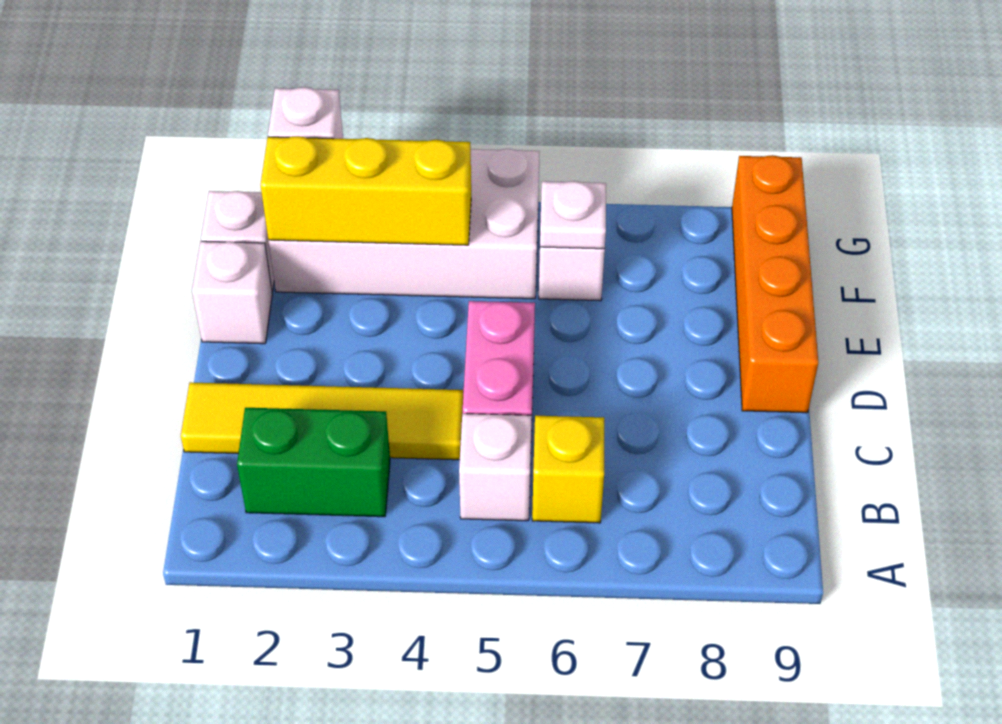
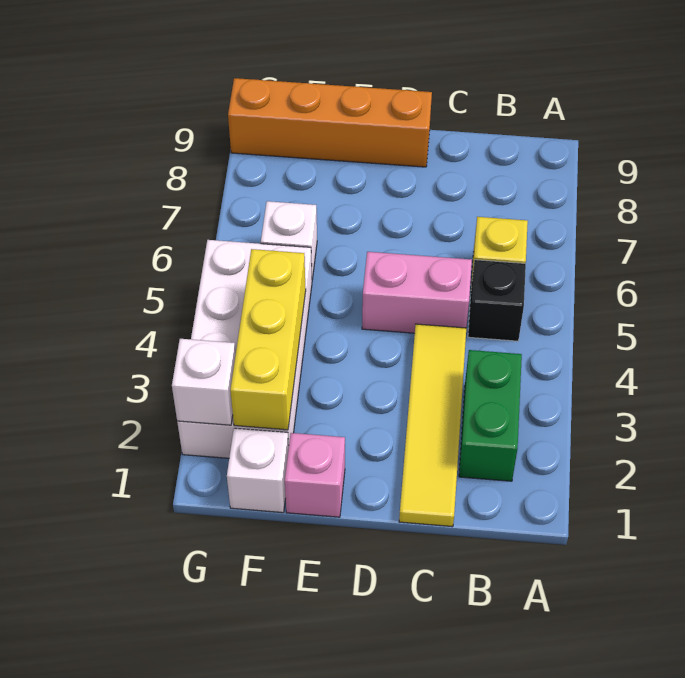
white 1x1 brick [459,414,532,521] -> black 1x1 brick [468,260,526,341]
white 1x1 brick [192,241,272,344] -> pink 1x1 brick [285,433,345,517]
white 1x1 plate [540,181,606,249] -> none

